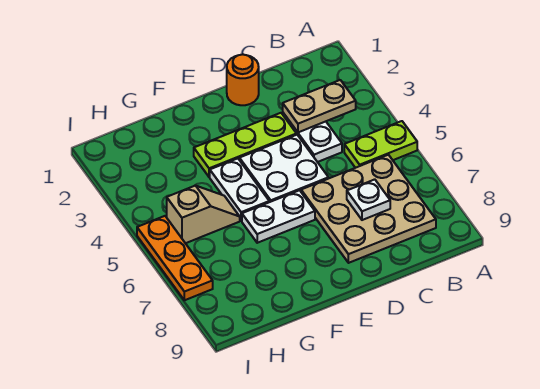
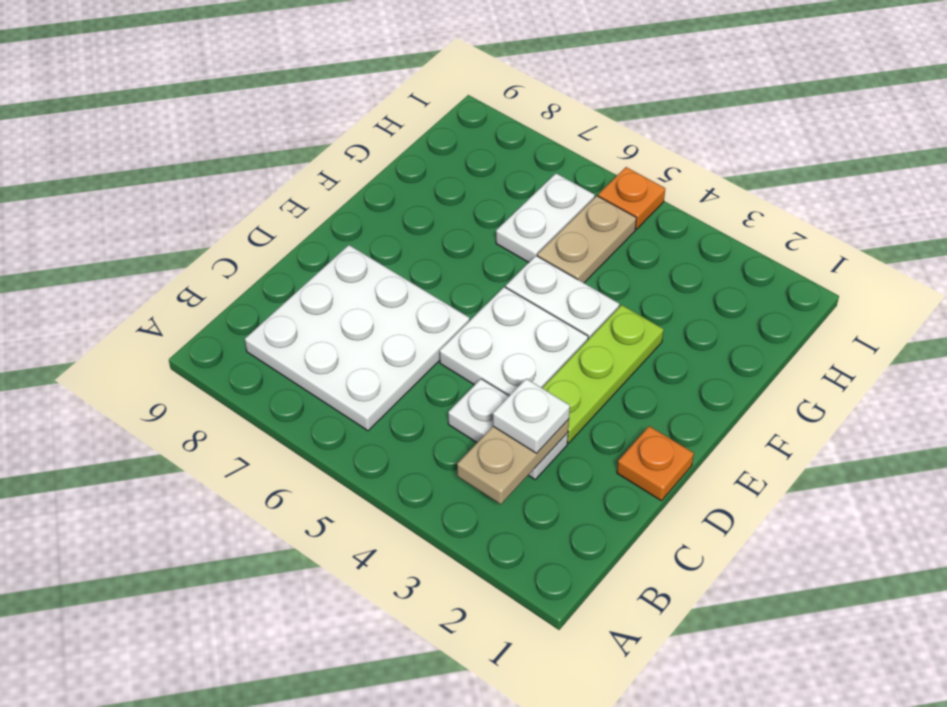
lime 1x2 plate [344,121,417,168] -> none
tan 3x3 plate [301,155,436,263] -> white 3x3 plate [245,245,470,431]
white 1x1 plate [347,179,390,220] -> white 1x1 plate moved to [493,379,570,453]
orange 1x1 round brick [227,55,259,105] -> orange 1x1 plate [617,426,694,501]
white 1x2 plate [242,190,315,243] -> white 1x2 plate moved to [496,173,595,262]
tan 1x2 slope [167,186,240,243] -> tan 1x2 plate [537,196,637,283]
orange 1x3 plate [137,216,213,300] -> orange 1x1 plate [598,167,665,229]

